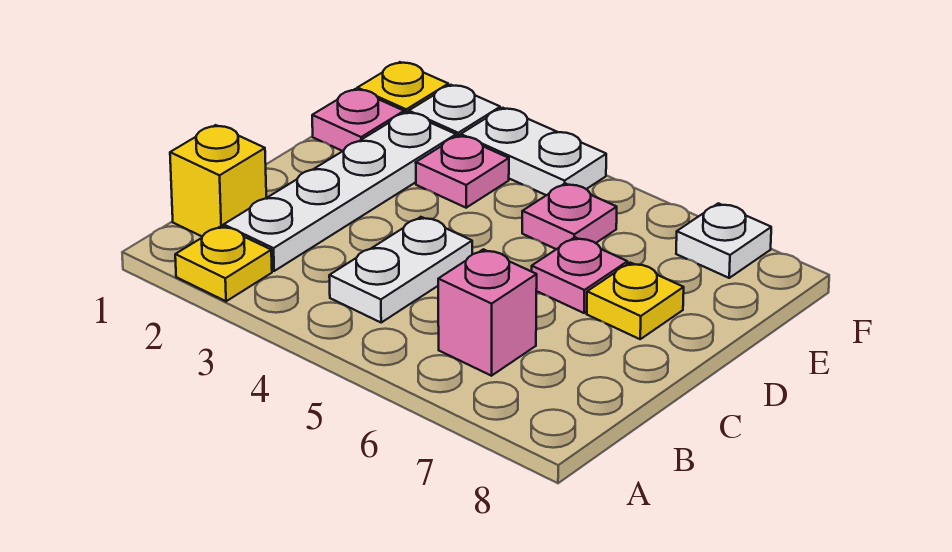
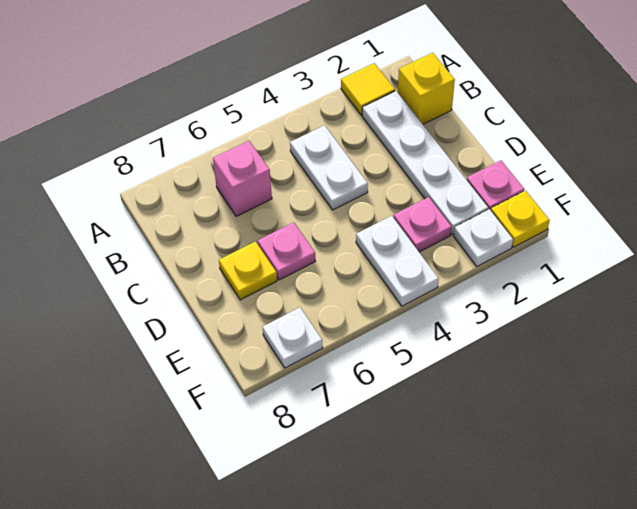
yellow 1x1 plate [175,226,272,301] -> yellow 1x1 tile [341,63,395,115]
pink 1x1 plate [522,183,617,249] -> none
white 1x2 plate [461,108,606,195] -> white 1x2 plate turned to [356,216,439,306]

